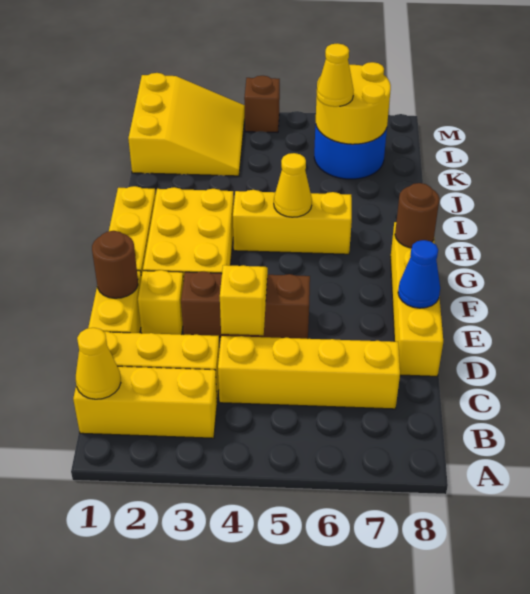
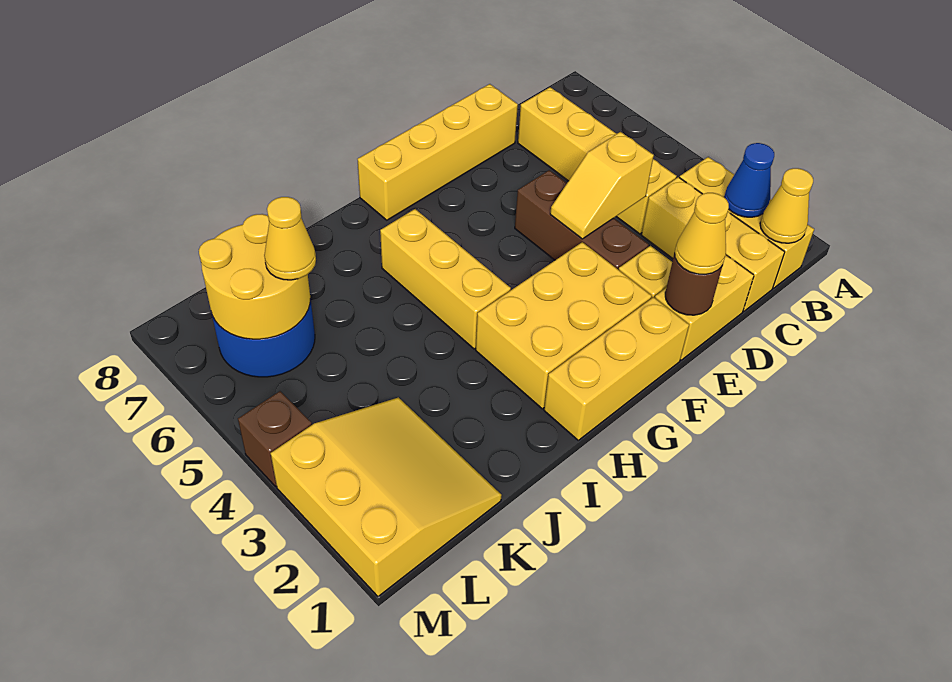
blue 1x1 cone [398,240,440,308] -> blue 1x1 cone moved to [724,143,774,217]
brown 1x1 round brick [395,183,440,248] -> none
yellow 1x1 cone [274,153,312,217] -> yellow 1x1 cone moved to [675,193,729,275]
yellow 3x3 slope [128,73,245,176] -> yellow 3x3 slope turned to [271,397,502,596]

